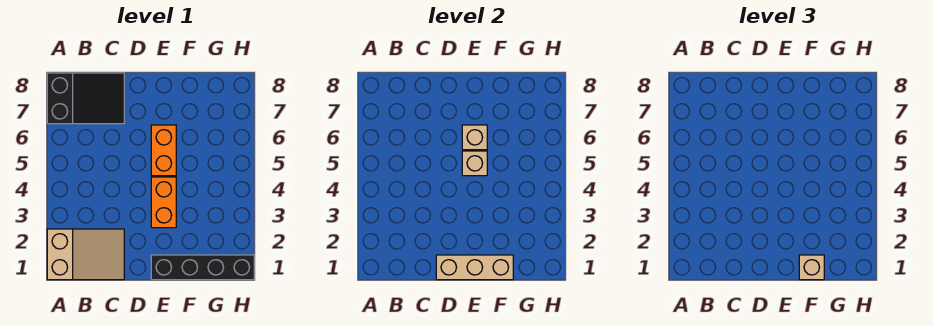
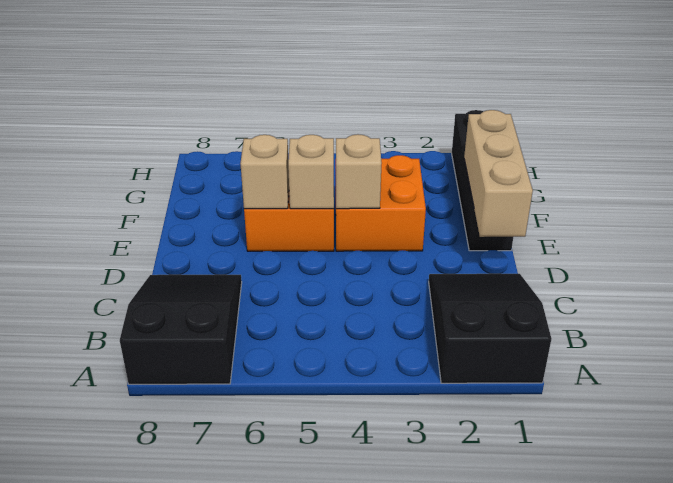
tan 2x3 slope [47,229,124,280] -> black 2x3 slope [429,274,551,383]
orange 1x2 brick [151,177,176,228] -> orange 2x2 brick [336,155,426,251]
tan 1x1 brick [799,255,824,280] -> tan 1x1 brick moved to [336,134,382,209]

